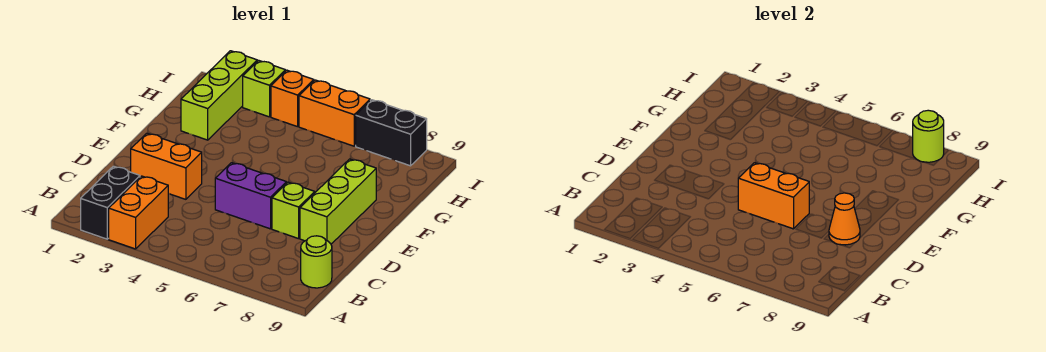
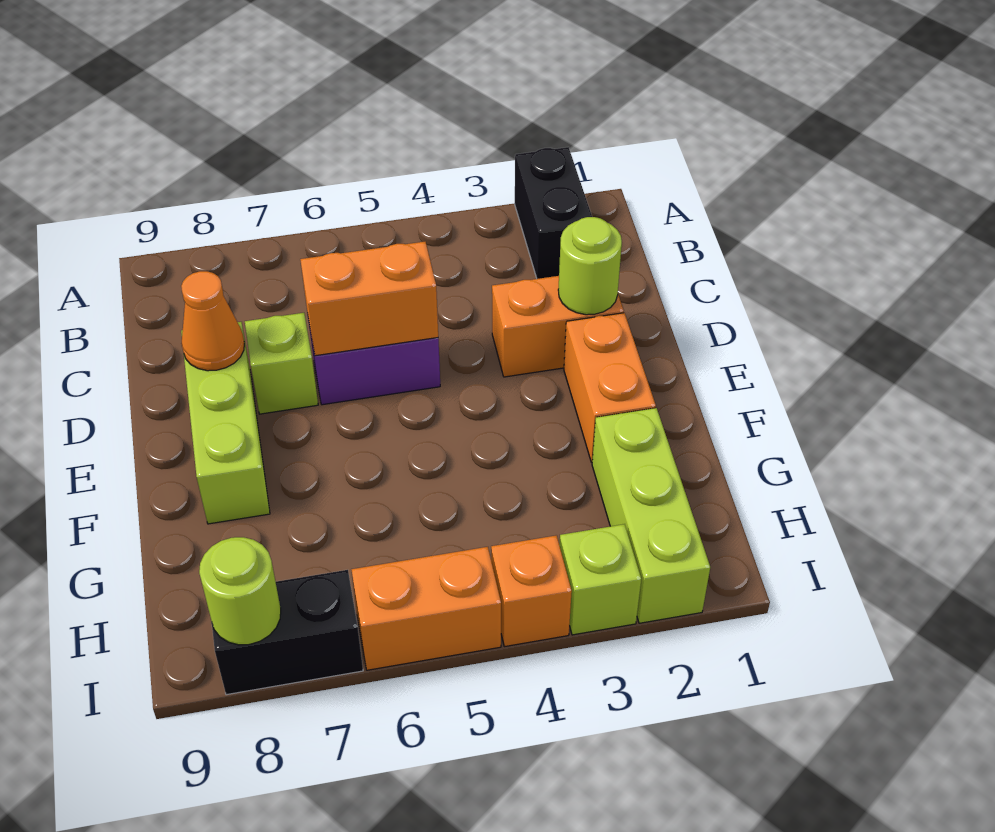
orange 1x2 brick [109,176,168,249] -> orange 1x2 brick moved to [564,313,656,462]
lime 1x1 round brick [301,236,332,288] -> lime 1x1 round brick moved to [558,217,622,315]

